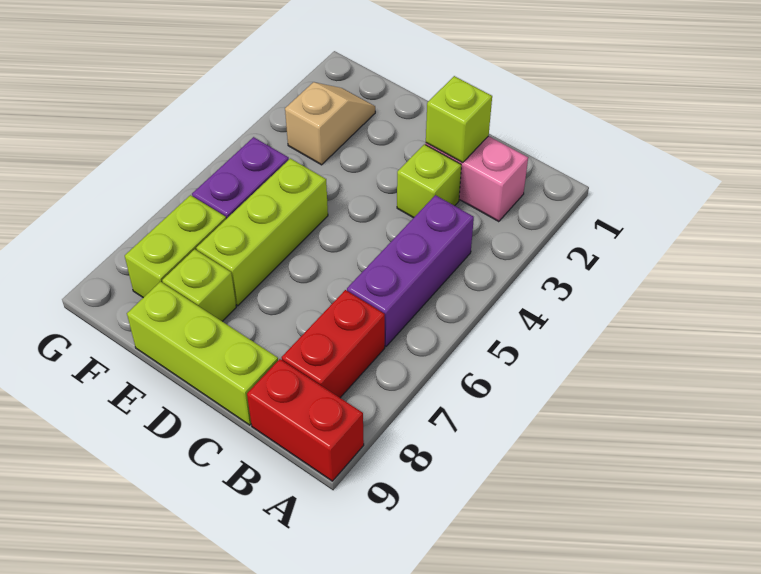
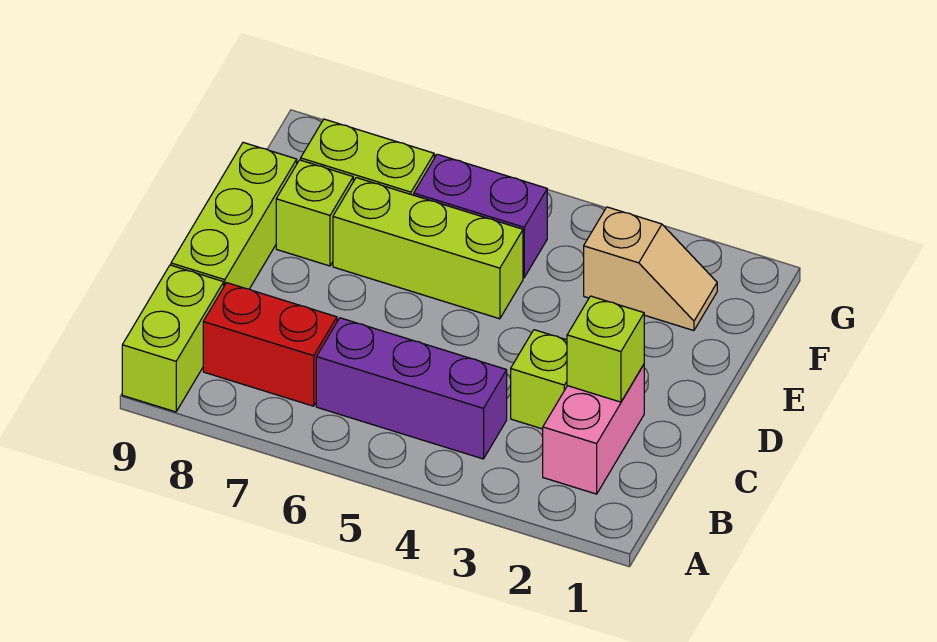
red 1x2 brick [247,359,364,481] -> lime 1x2 brick [122,265,224,412]

